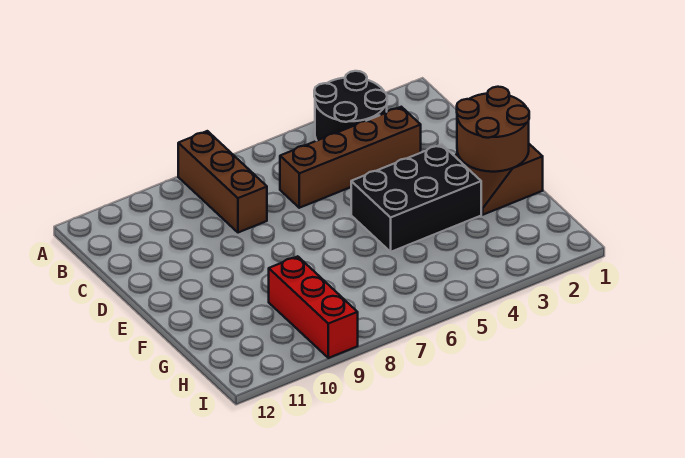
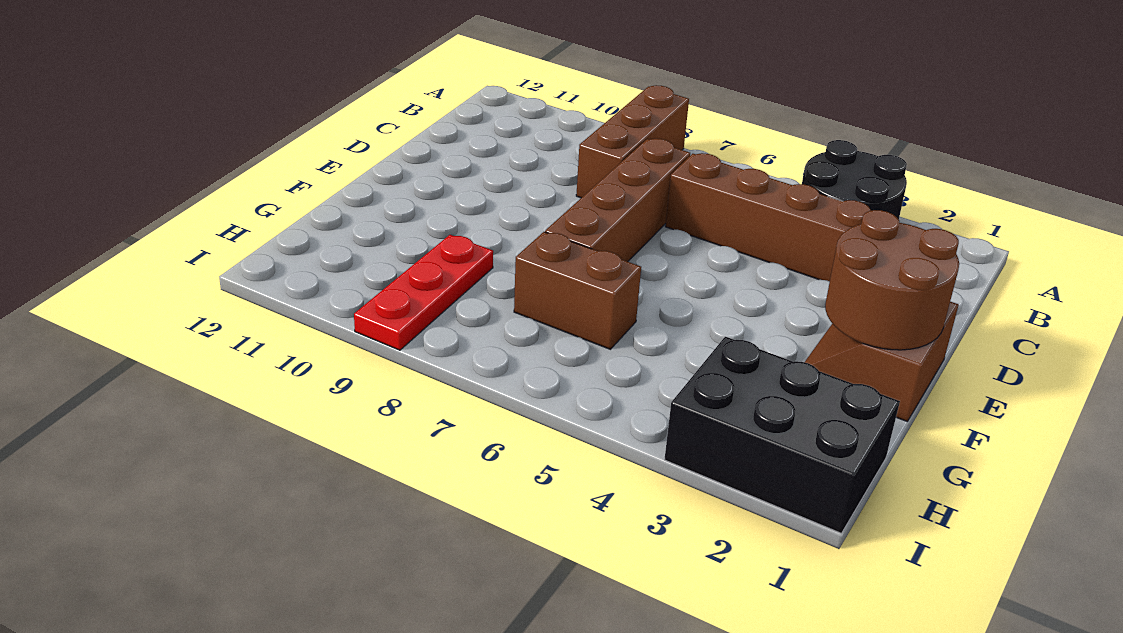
none -> brown 1x4 brick [545,139,690,262]
black 2x3 brick [351,144,481,252] -> black 2x3 brick moved to [664,336,900,533]
none -> brown 1x2 brick [514,232,641,349]
red 1x3 brick [269,256,358,358] -> red 1x3 plate [354,235,493,350]

